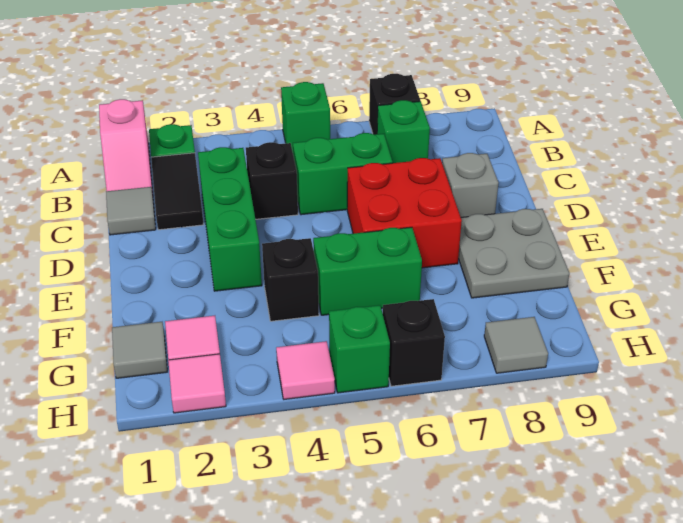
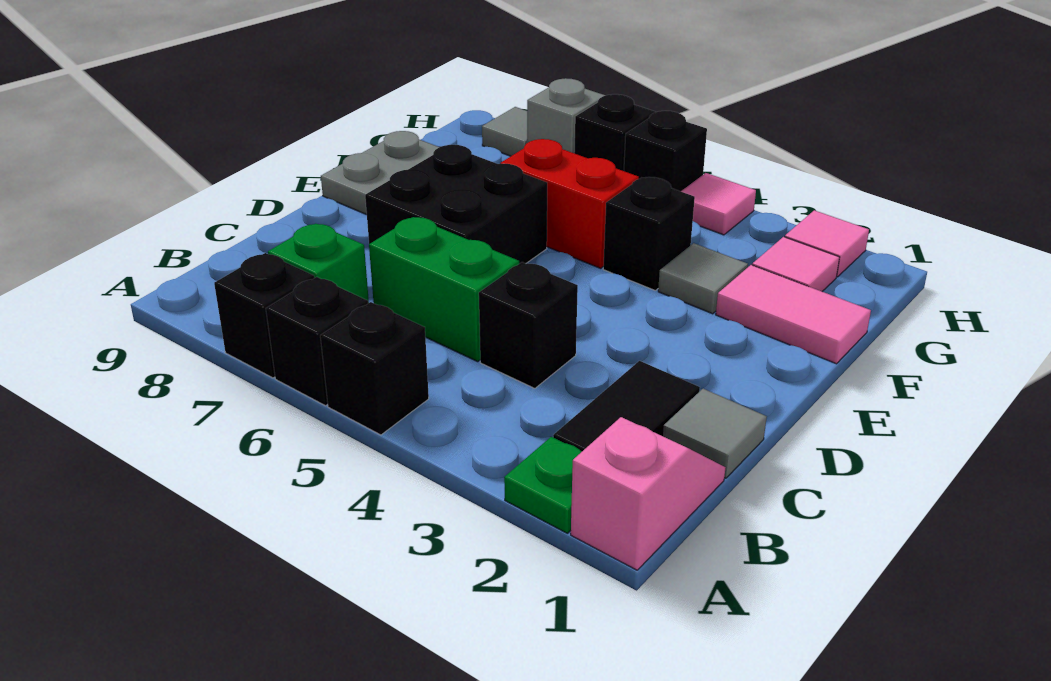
green 1x1 brick [281,82,330,151] -> black 1x1 brick [320,302,429,435]
none -> black 1x1 brick [266,277,368,406]
green 1x3 brick [198,147,262,291] -> none
red 2x2 brick [347,158,462,268] -> black 2x2 brick [365,145,547,264]
grey 1x1 brick [442,153,498,217] -> grey 1x1 brick moved to [527,78,606,153]
none -> pink 1x2 tile [716,265,871,364]
green 1x2 brick [313,227,422,315] -> red 1x2 brick [500,139,639,268]
grey 1x1 tile [112,322,167,378] -> grey 1x1 tile moved to [658,243,748,314]
green 1x1 brick [329,305,390,393] -> black 1x1 brick [624,111,707,191]

